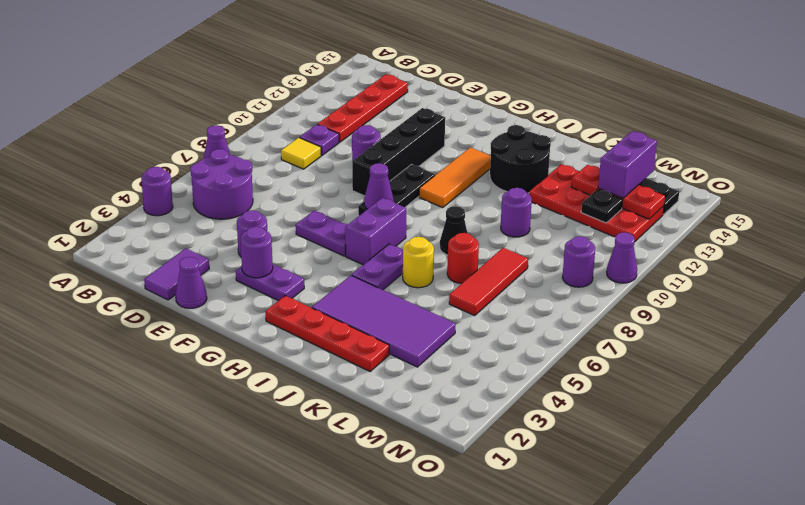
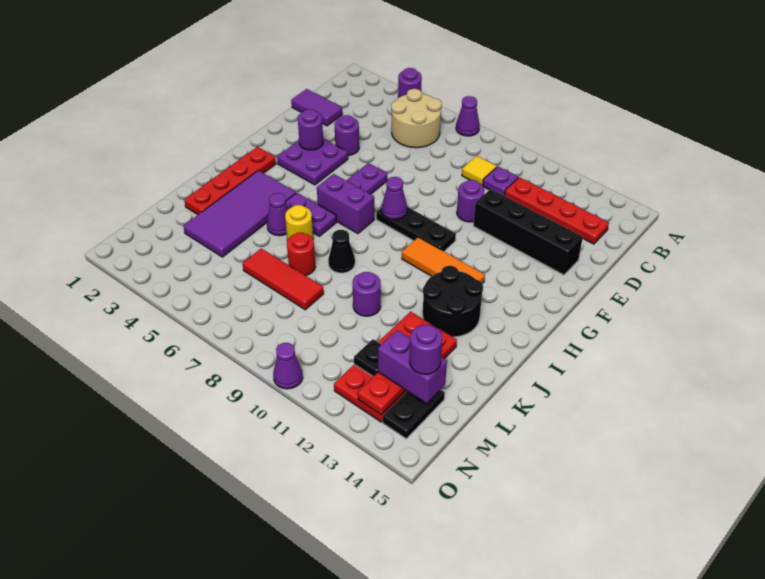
purple 2x2 round brick [190,149,253,219] -> tan 2x2 round brick [391,89,442,148]
purple 1x1 cone [176,257,207,308] -> purple 1x1 cone moved to [267,193,288,236]
purple 1x2 plate [236,264,304,301] -> purple 2x2 plate [277,139,348,185]
black 1x4 brick [352,108,445,196] -> black 1x4 brick moved to [473,189,583,275]
purple 1x1 round brick [562,236,595,287] -> purple 1x1 round brick moved to [410,325,442,374]

